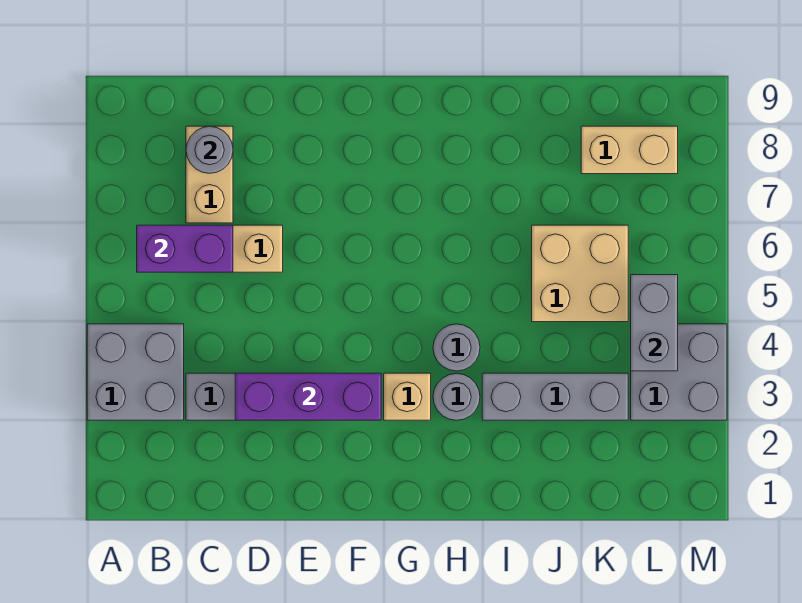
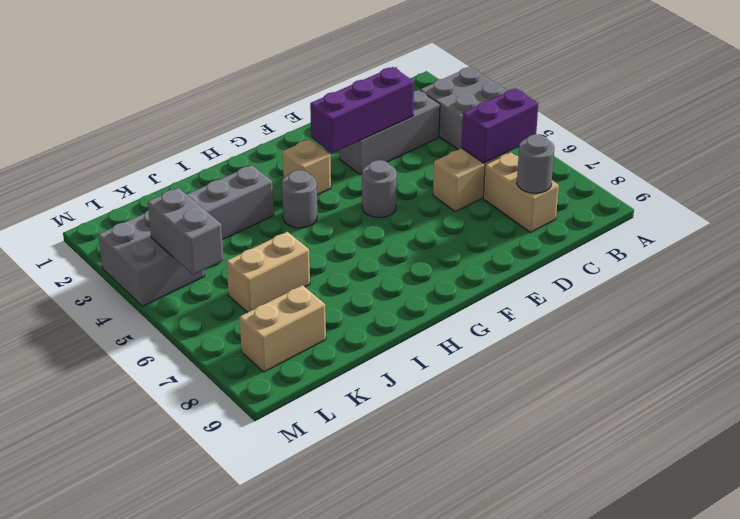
grey 1x1 round brick [433,373,480,420] -> grey 1x1 round brick moved to [362,160,397,218]
tan 2x2 brick [532,225,628,322] -> tan 1x2 brick [226,232,310,313]

